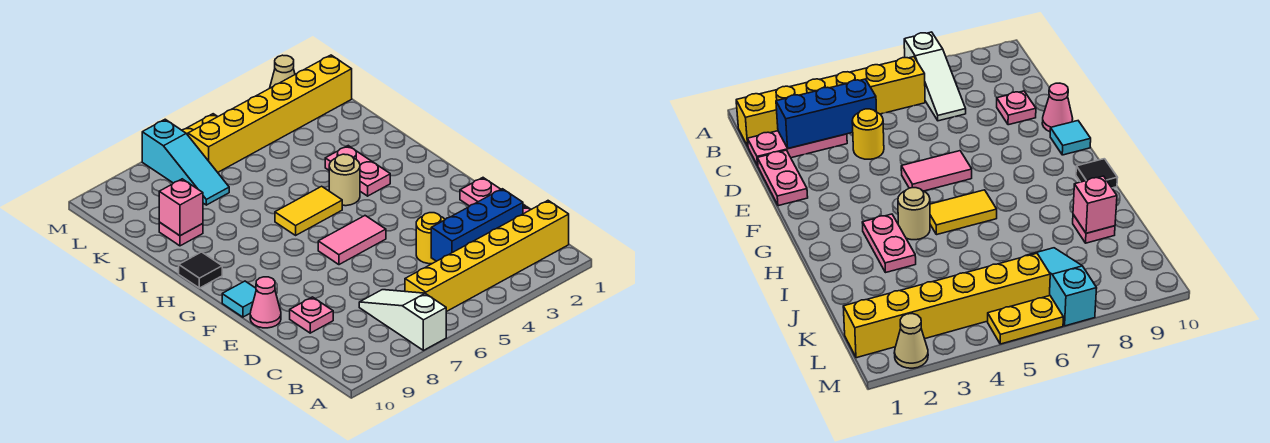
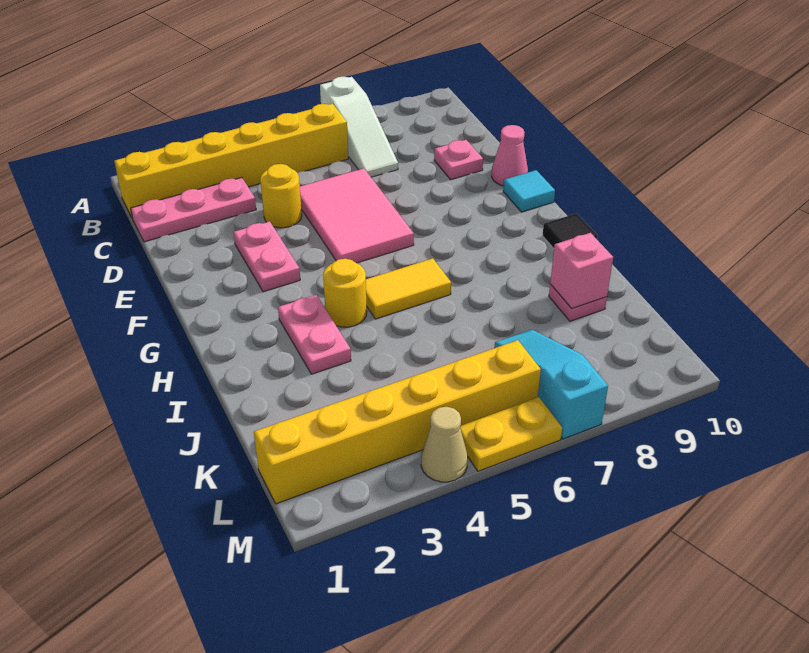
blue 1x3 brick [431,189,523,261] -> none
pink 1x2 plate [460,178,525,208] -> pink 1x2 plate moved to [233,221,300,292]
pink 1x2 tile [318,216,386,265] -> pink 2x3 tile [300,168,414,263]
tan 1x1 round brick [329,154,360,206] -> yellow 1x1 round brick [323,259,367,327]
tan 1x1 cone [270,55,295,88] -> tan 1x1 cone moved to [421,407,468,482]

